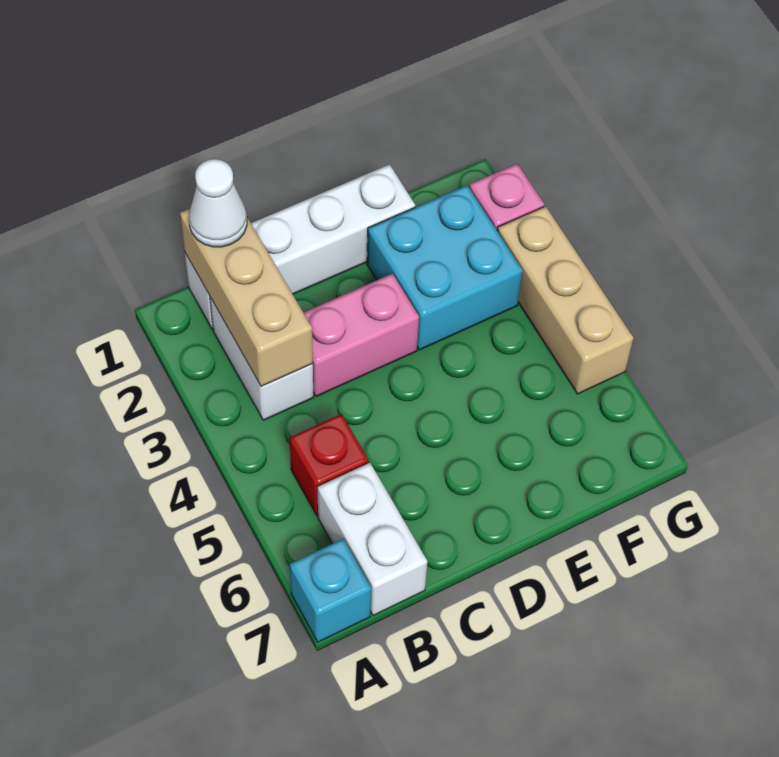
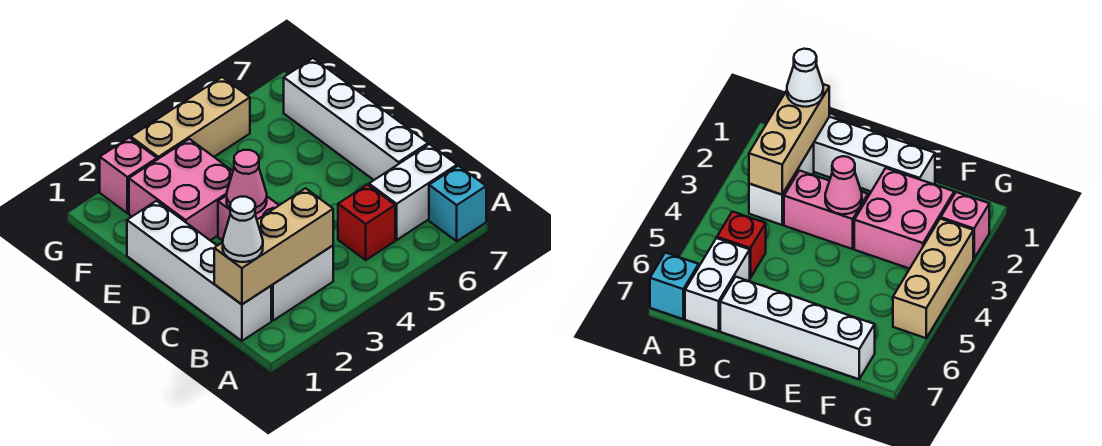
none -> white 1x4 brick [284,58,428,180]
none -> pink 1x1 cone [227,150,267,214]
cyan 2x2 brick [367,185,523,350] -> pink 2x2 brick [129,139,233,240]

